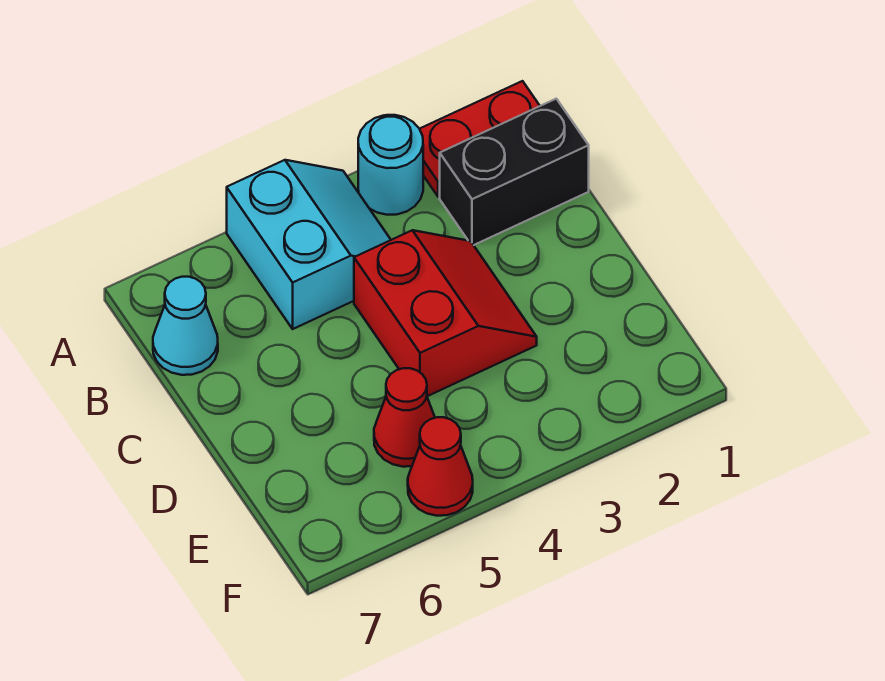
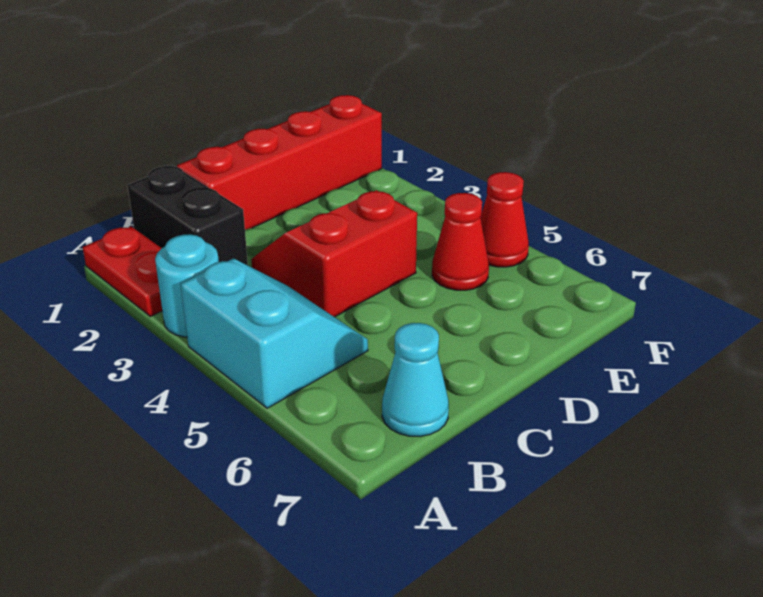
cyan 2x2 slope [227,160,391,329] -> cyan 2x2 slope turned to [181,258,368,408]
none -> red 1x4 brick [177,95,382,230]

